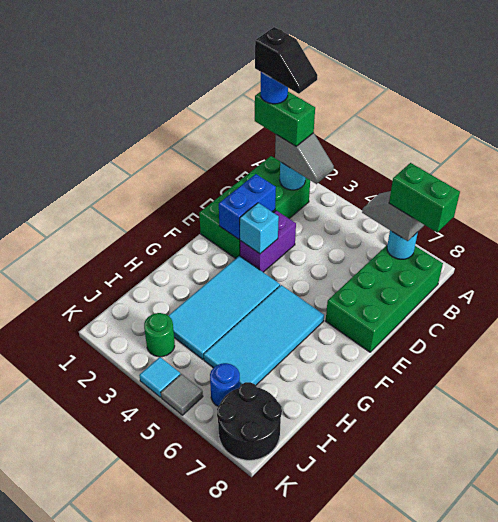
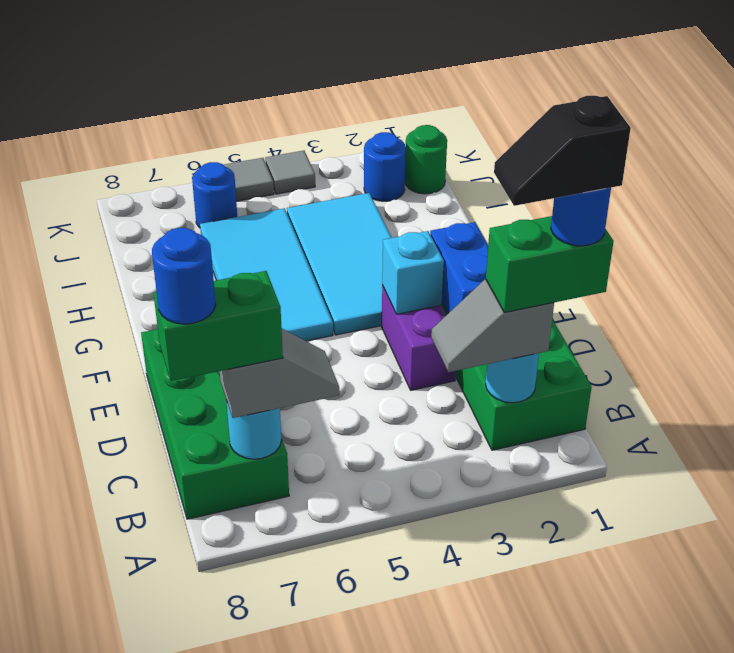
none -> blue 1x1 round brick [152,228,216,324]
none -> blue 1x1 round brick [364,132,406,201]
green 1x1 round brick [144,313,175,357] -> green 1x1 round brick moved to [405,125,447,194]
black 2x2 round brick [217,382,282,460] -> none
cyan 1x1 tile [139,357,181,397] -> grey 1x1 tile [265,151,315,194]

